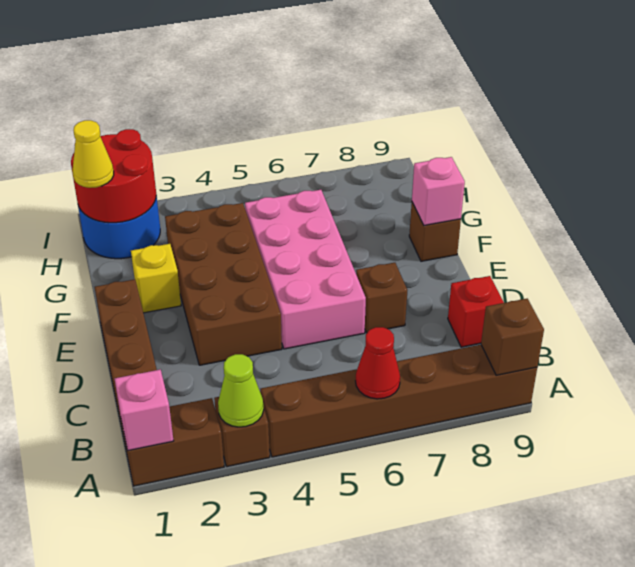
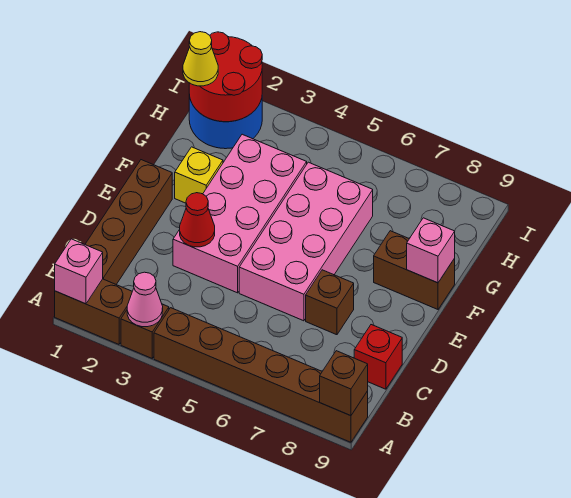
lime 1x1 cone [218,354,264,427] -> pink 1x1 cone [127,272,163,327]
red 1x1 cone [356,327,400,399] -> red 1x1 cone moved to [180,193,215,247]
brown 2x4 brick [165,203,282,365] -> pink 2x4 brick [173,134,307,293]
brown 1x1 brick [409,203,461,261] -> brown 1x2 brick [374,231,455,309]

